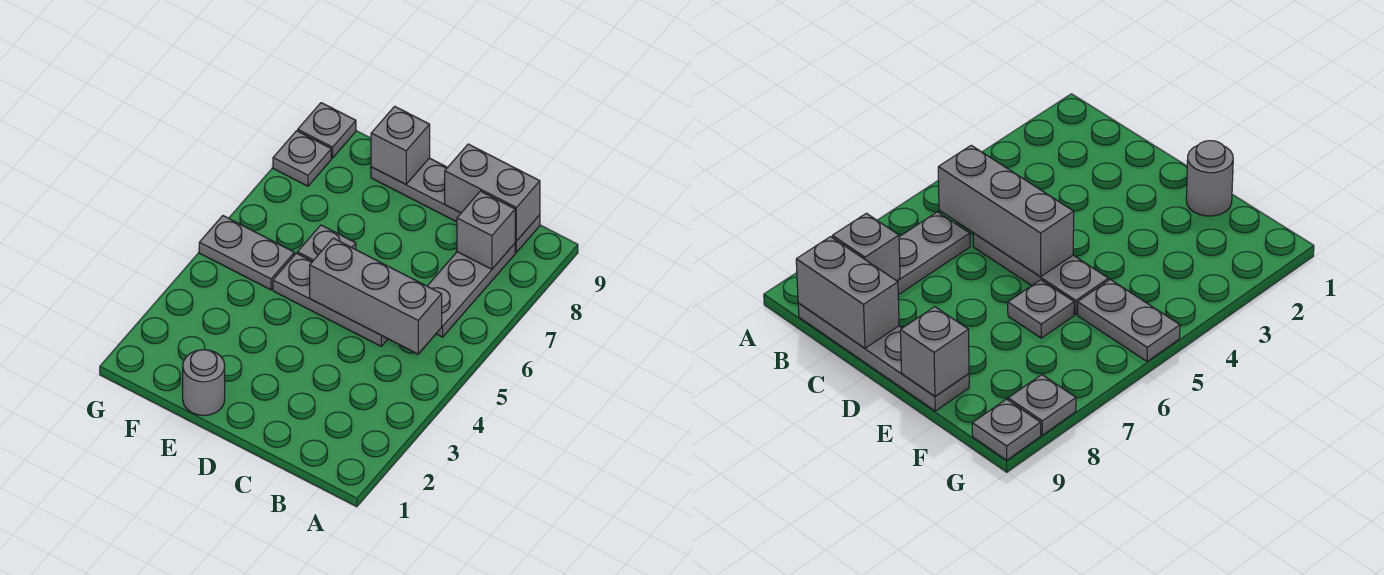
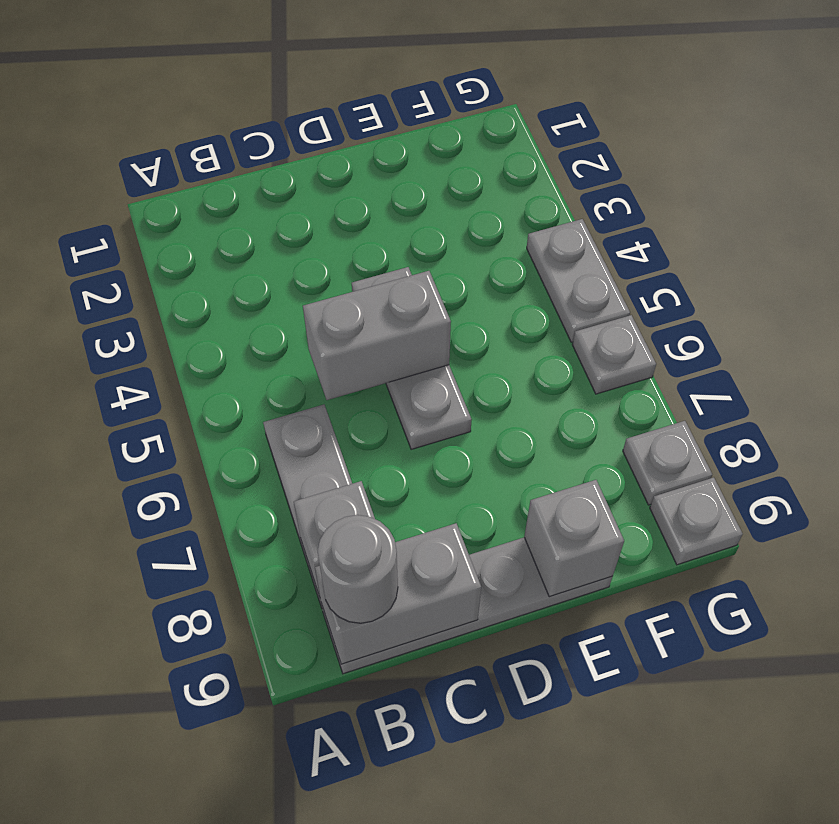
grey 1x3 brick [310,238,442,354] -> grey 1x2 brick [303,271,451,400]
grey 1x3 plate [273,253,388,346] -> grey 1x3 plate turned to [352,267,472,450]
grey 1x1 round brick [183,349,225,416] -> grey 1x1 round brick moved to [318,515,398,623]
grey 1x1 plate [297,225,356,261] -> grey 1x1 plate moved to [572,315,656,394]
grey 1x2 plate [199,216,294,290] -> grey 1x2 plate turned to [527,219,630,342]

